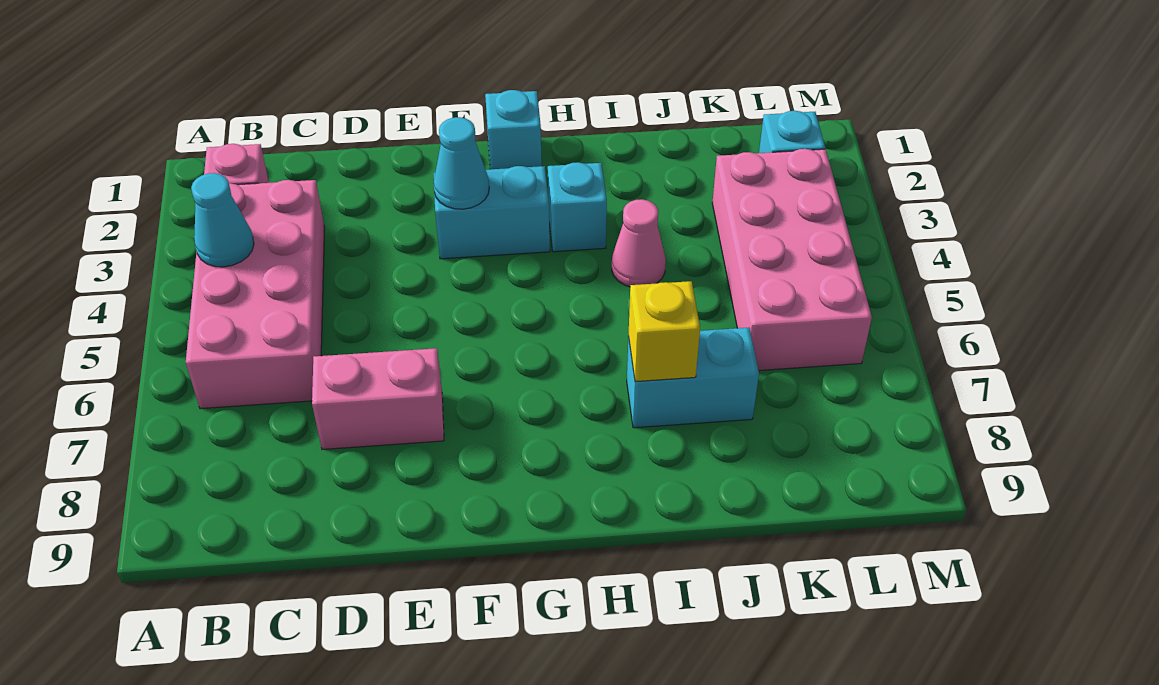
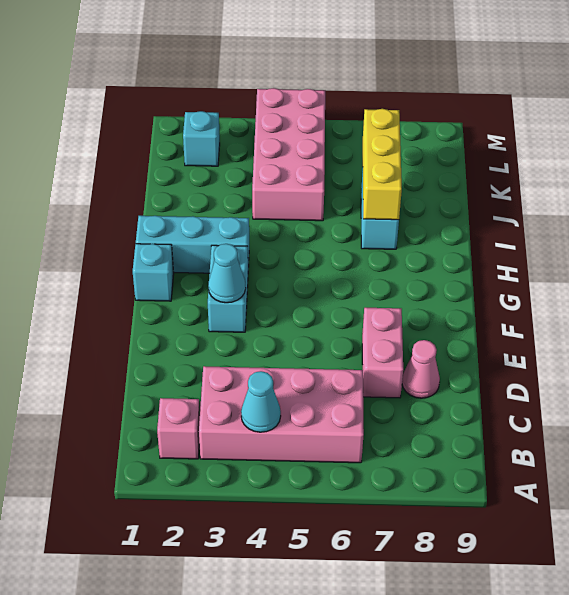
cyan 1x1 brick [548,162,607,252] -> cyan 1x3 brick [136,216,249,273]
pink 1x1 cone [612,199,666,287] -> pink 1x1 cone moved to [402,340,440,398]
yellow 1x1 brick [629,281,700,382] -> yellow 1x3 brick [363,109,402,220]
pink 2x4 brick [712,149,872,371] -> pink 2x4 brick turned to [252,88,325,221]

